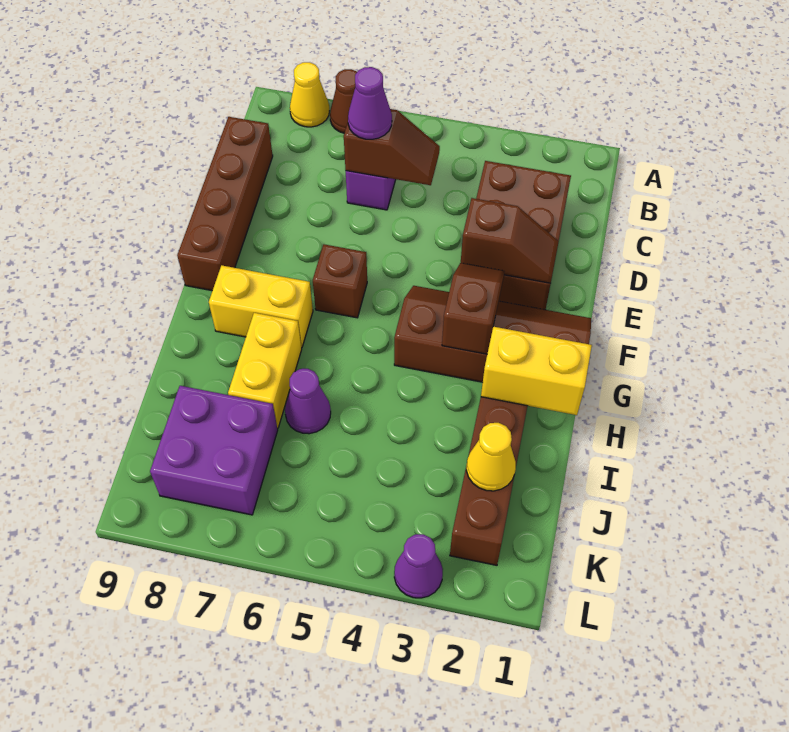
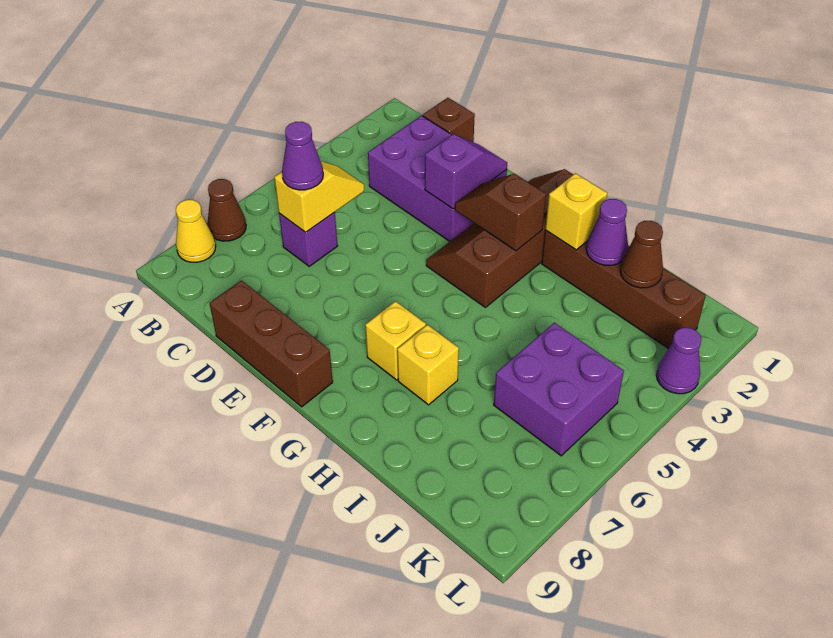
brown 2x3 brick [476,161,571,310] -> purple 2x3 brick [368,116,507,241]
brown 1x2 slope [344,109,440,185] -> yellow 1x2 slope [274,161,364,232]
brown 1x4 brick [177,117,273,291] -> brown 1x3 brick [210,280,333,407]
brown 1x2 slope [461,198,559,283] -> purple 1x2 slope [425,134,507,209]
brown 1x1 brick [313,244,367,318] -> brown 1x1 brick moved to [423,98,475,142]
yellow 1x2 brick [209,265,313,348] -> yellow 1x1 brick [365,301,426,380]
yellow 1x2 brick [481,327,592,415] -> yellow 1x1 brick [545,173,607,250]
yellow 1x2 brick [228,313,302,428] -> yellow 1x1 brick [397,325,459,405]
purple 1x1 cone [285,369,331,434] -> purple 1x1 cone moved to [586,199,628,265]
yellow 1x1 cone [466,423,516,491] -> brown 1x1 cone [620,221,663,288]
purple 2x2 brick [150,386,278,515] -> purple 2x2 brick moved to [494,323,624,456]

